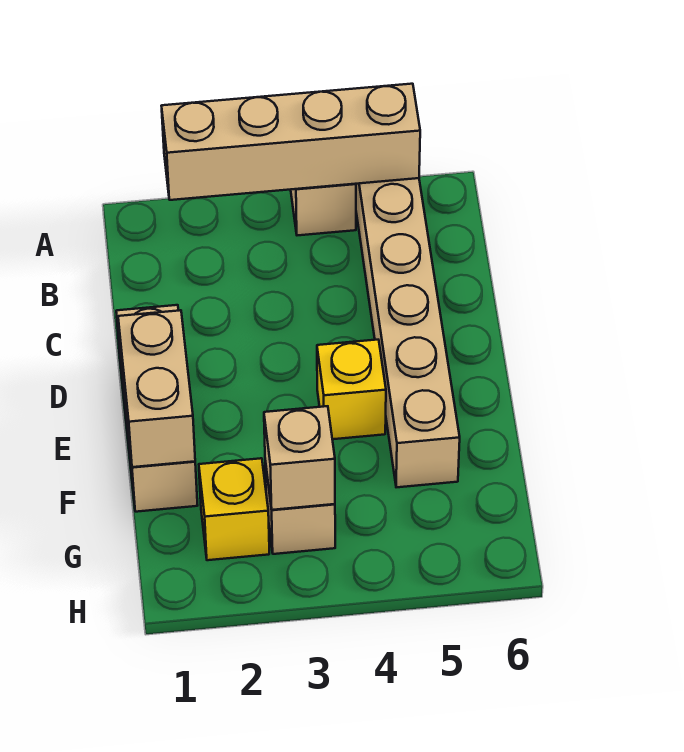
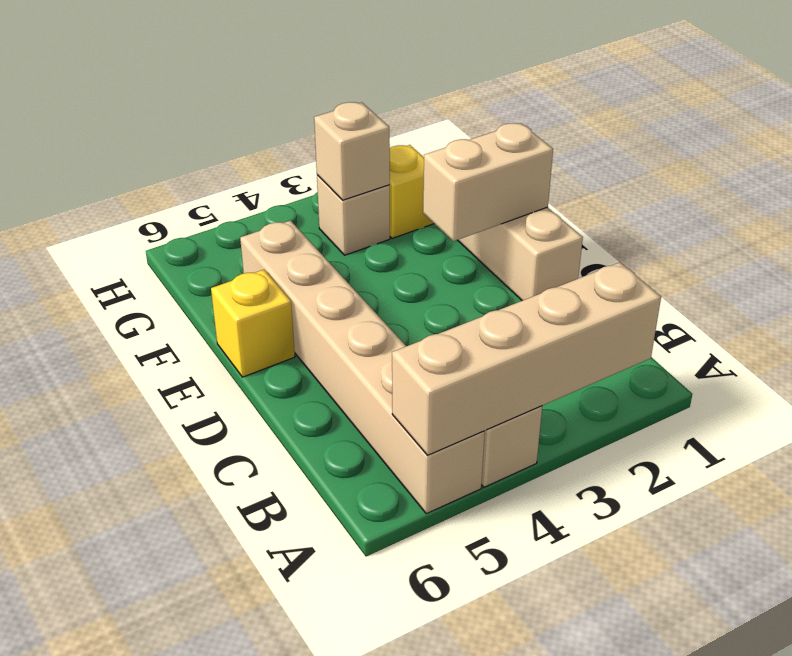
tan 1x2 brick [118,310,195,467] -> tan 1x2 brick turned to [423,123,553,241]
yellow 1x1 brick [317,340,386,439] -> yellow 1x1 brick moved to [211,270,295,377]

